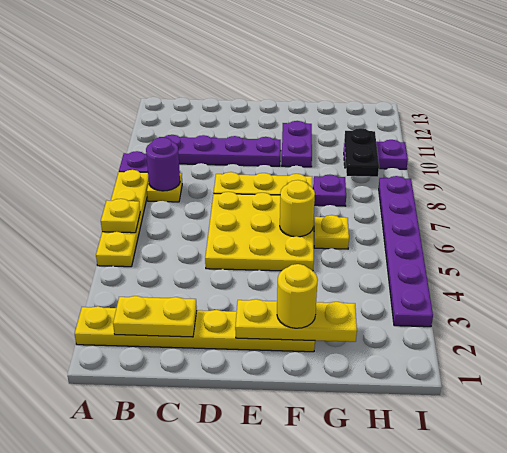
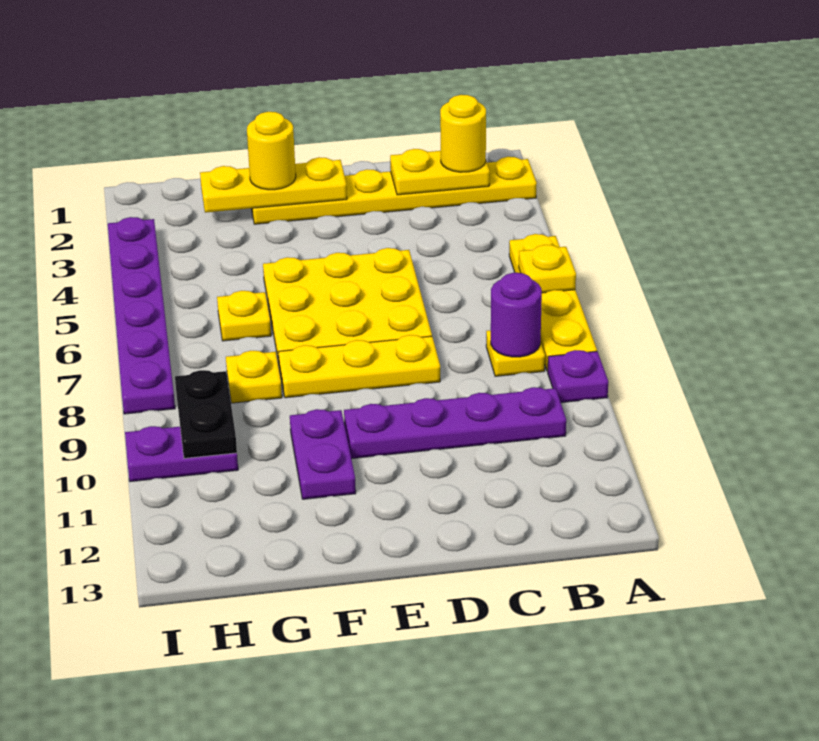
yellow 1x1 round brick [280,180,315,237] -> yellow 1x1 round brick moved to [440,95,486,172]
purple 1x1 plate [313,175,346,206] -> yellow 1x1 plate [226,351,282,403]

